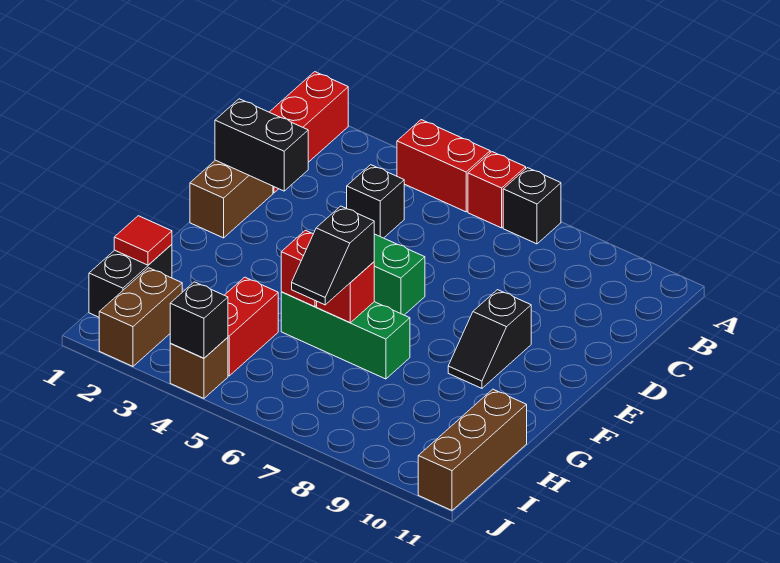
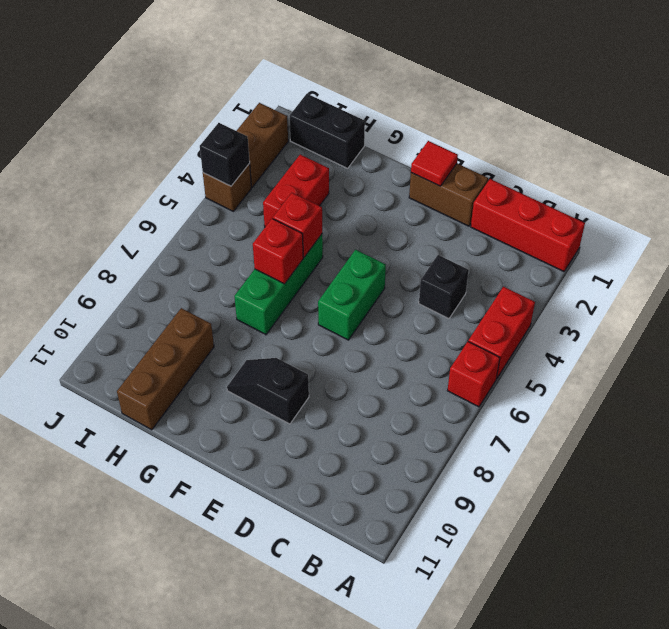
black 1x1 brick [503,168,561,244] -> none
black 1x2 brick [215,99,308,191] -> none
black 1x2 slope [292,206,374,305] -> none
red 1x1 tile [114,216,172,265] -> red 1x1 tile moved to [411,141,458,186]
red 1x2 brick [225,277,278,376] -> red 1x2 brick turned to [263,155,329,227]
brown 1x3 brick [418,389,527,510] -> brown 1x3 brick turned to [117,308,214,430]
brown 1x2 brick [99,268,182,366] -> brown 1x2 brick turned to [237,103,288,187]

